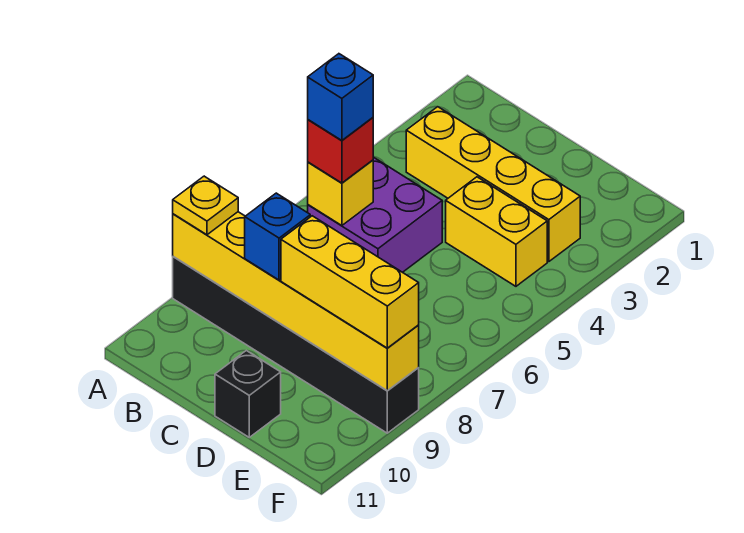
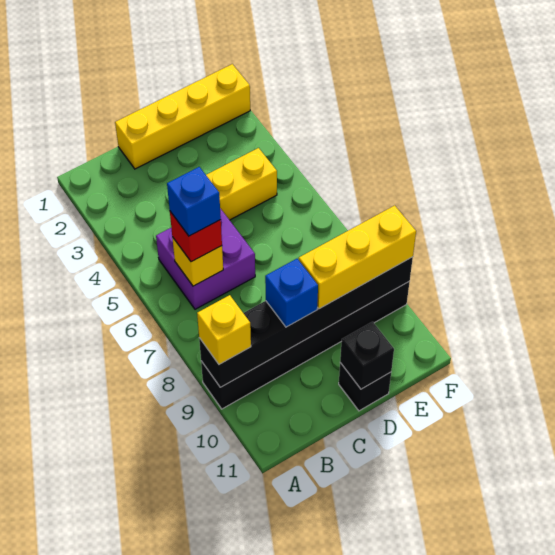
yellow 1x6 brick [173,212,419,390] -> black 1x6 brick [199,257,413,387]
yellow 1x1 plate [173,176,238,235] -> yellow 1x1 brick [197,295,251,364]
yellow 1x4 brick [406,107,580,262] -> yellow 1x4 brick moved to [115,64,250,169]
none -> black 1x1 brick [340,322,394,389]

